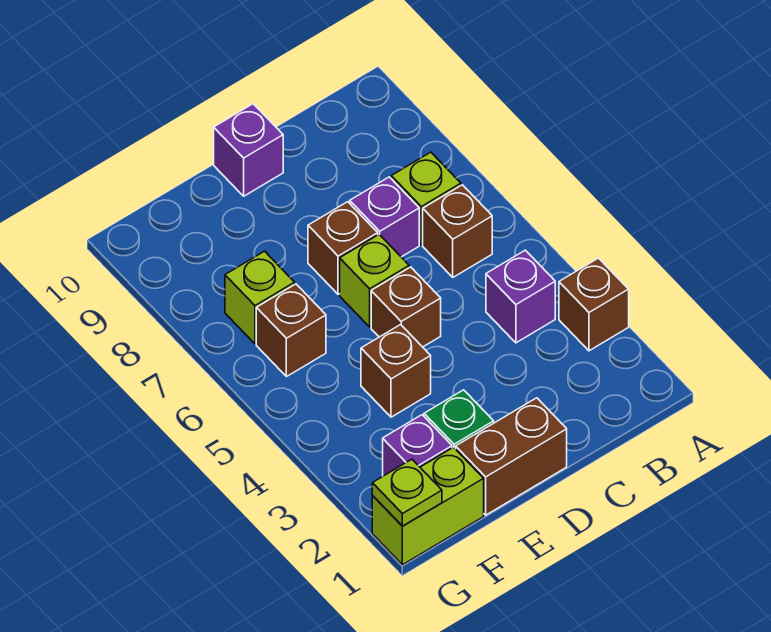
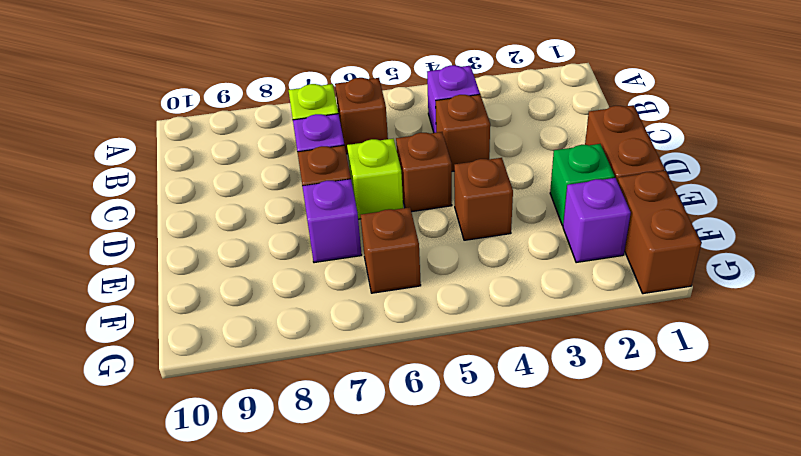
brown 1x1 brick [559,258,629,351] -> brown 1x1 brick moved to [436,94,490,171]
purple 1x1 brick [214,104,283,196] -> purple 1x1 brick moved to [302,179,362,263]
lime 1x2 brick [372,447,484,565] -> brown 1x2 brick [617,171,701,294]
lime 1x1 brick [225,251,295,344] -> none
lime 1x1 plate [372,459,442,526] -> none

